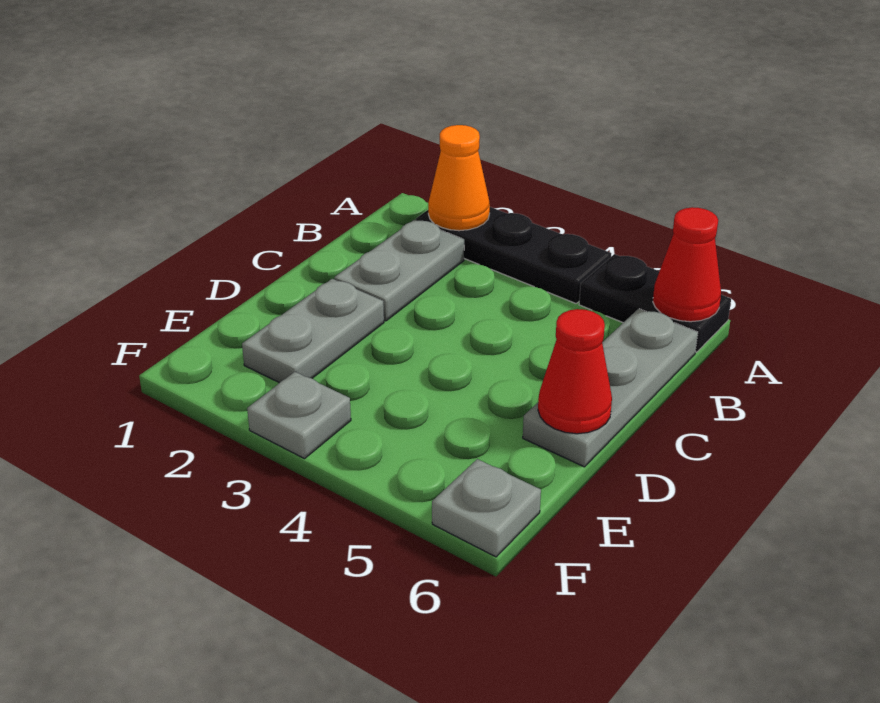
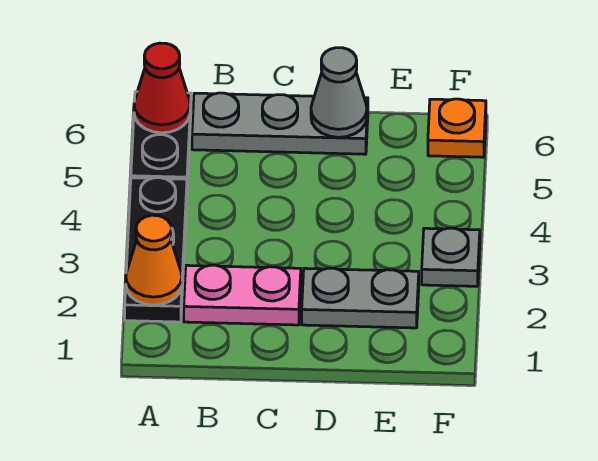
grey 1x2 plate [334,220,464,321] -> pink 1x2 plate [184,265,301,325]
red 1x1 cone [538,309,612,434] -> grey 1x1 cone [311,48,367,137]
grey 1x1 plate [432,459,541,557] -> orange 1x1 plate [428,99,486,157]

